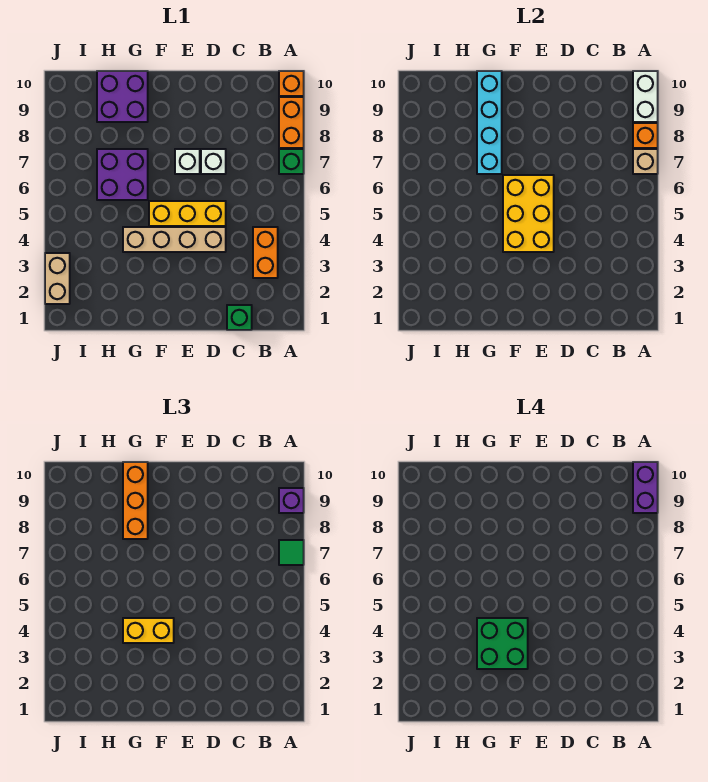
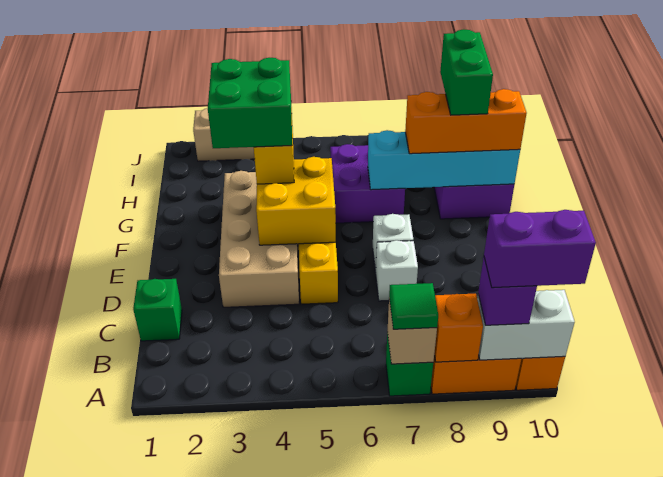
orange 1x2 brick [253,227,278,278] -> none
tan 1x4 brick [123,227,226,252] -> tan 2x4 brick [219,171,299,307]
yellow 2x3 brick [503,175,554,252] -> yellow 2x2 brick [256,157,336,245]
none -> green 1x2 brick [440,29,493,115]

